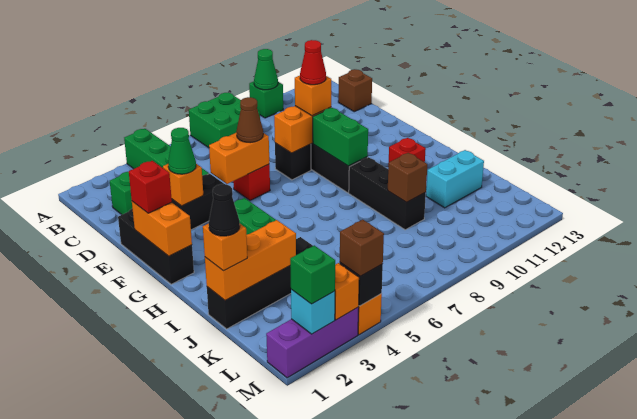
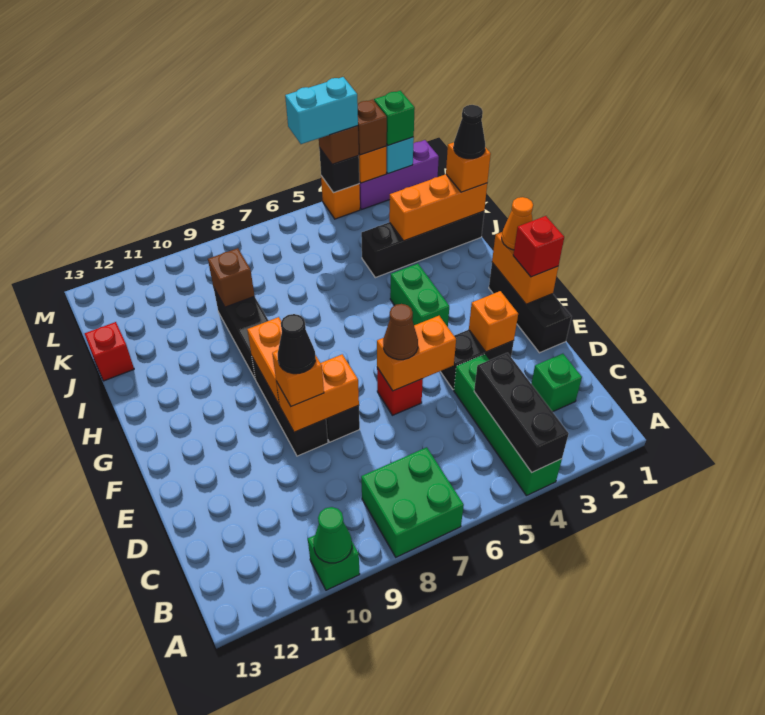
none -> black 1x3 brick [474,353,569,472]
brown 1x1 brick [338,69,372,112] -> brown 1x1 brick moved to [358,100,387,155]
green 1x1 cone [168,128,196,174] -> none
red 1x1 cone [300,40,326,85] -> black 1x1 cone [278,314,315,374]
green 1x2 brick [313,108,368,166] -> orange 1x2 brick [247,317,282,405]
none -> orange 1x1 cone [502,197,533,250]
red 1x1 brick [388,138,426,165] -> red 1x1 brick moved to [85,322,134,381]
cyan 1x2 brick [426,150,484,208] -> cyan 1x2 brick moved to [285,77,358,144]

